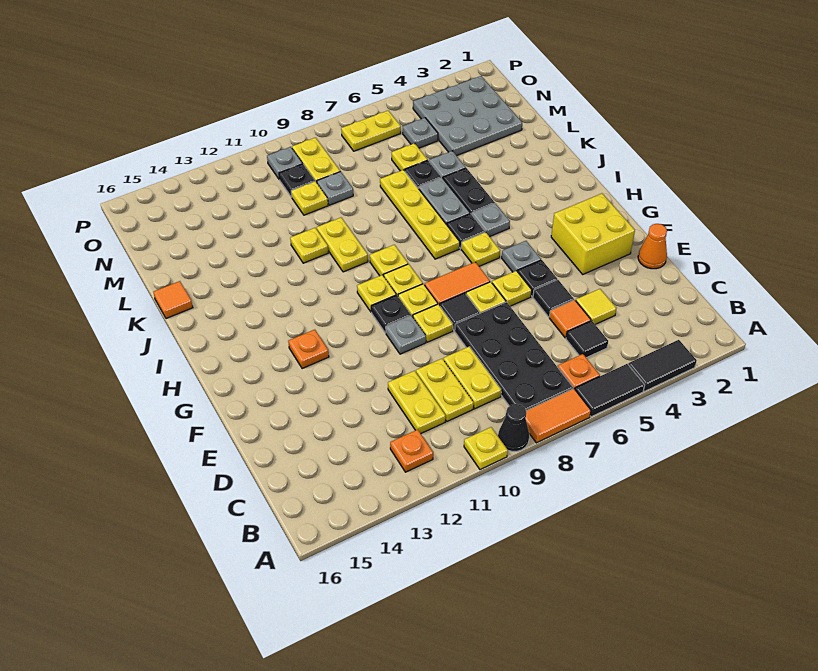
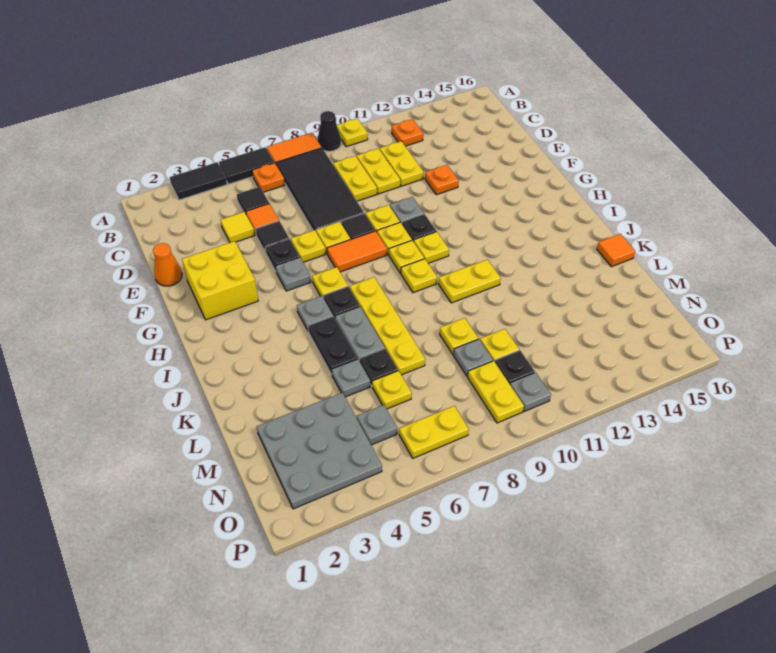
black 2x4 plate [455,302,573,411] -> black 2x4 tile [276,148,364,231]
orange 1x1 plate [288,330,329,369] -> orange 1x1 plate moved to [425,165,459,195]
yellow 1x2 plate [317,218,368,272] -> yellow 1x2 plate turned to [439,260,501,303]
yellow 1x1 plate [290,228,328,263] -> yellow 1x1 plate moved to [440,318,478,354]

